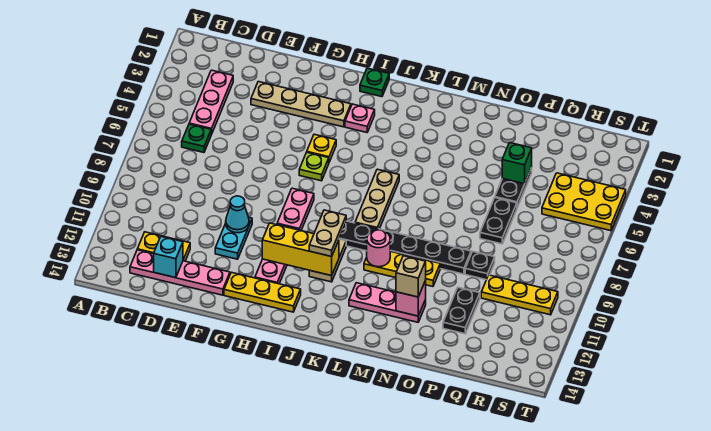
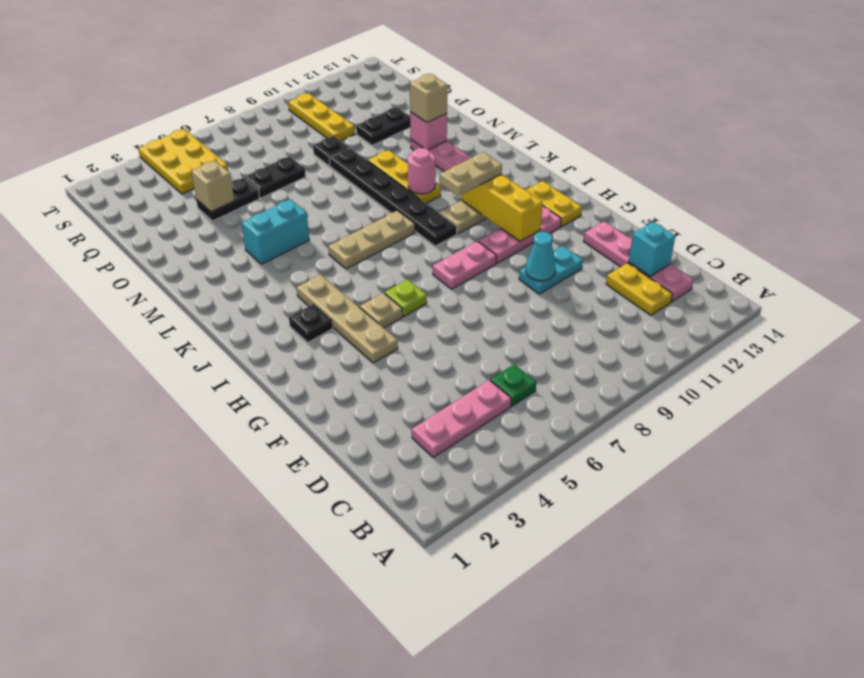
tan 1x4 plate [251,82,351,127] -> tan 1x4 plate moved to [297,275,398,363]
yellow 1x3 plate [224,272,301,312] -> yellow 1x2 plate [526,181,582,226]
yellow 1x1 plate [307,134,336,162] -> tan 1x1 plate [360,293,403,328]
green 1x1 plate [360,68,389,97] -> none
pink 1x1 plate [345,104,375,132] -> black 1x1 plate [289,304,333,342]
none -> cyan 1x2 brick [242,199,309,264]
green 1x1 brick [502,143,532,184] -> tan 1x1 brick [191,161,234,212]

